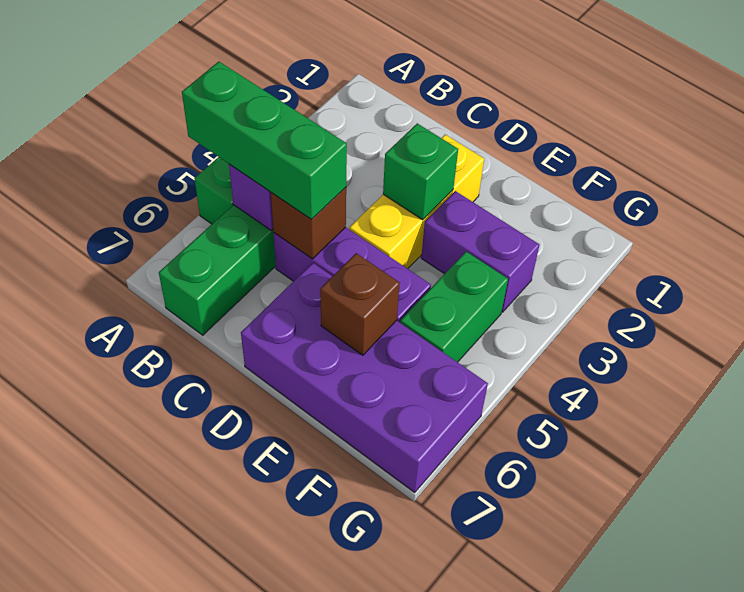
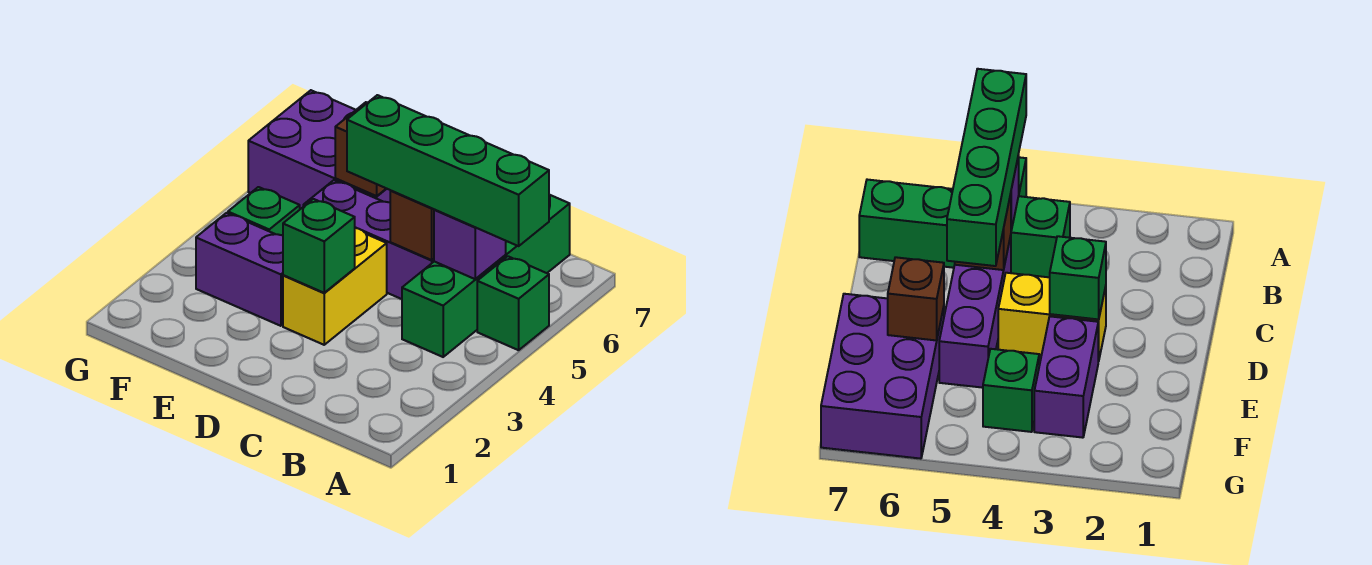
green 1x3 brick [182,62,347,220] -> green 1x4 brick [347,95,549,246]
yellow 1x3 brick [349,135,484,269] -> yellow 1x2 brick [283,228,387,345]
purple 2x4 brick [241,263,488,492] -> purple 2x3 brick [248,90,391,209]
green 1x2 brick [400,252,508,362] -> green 1x1 brick [228,187,300,235]

